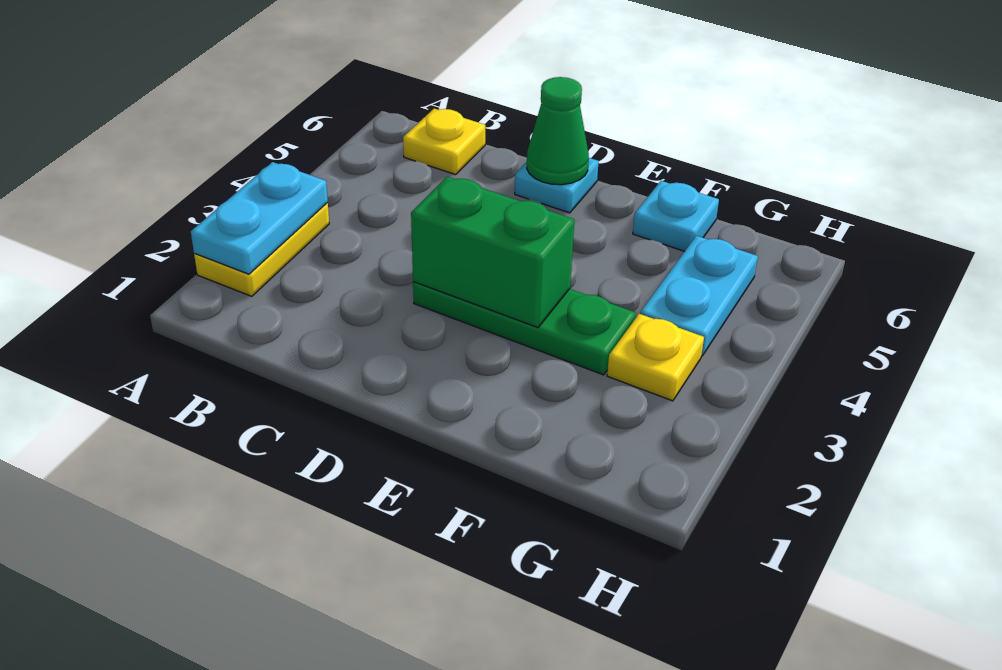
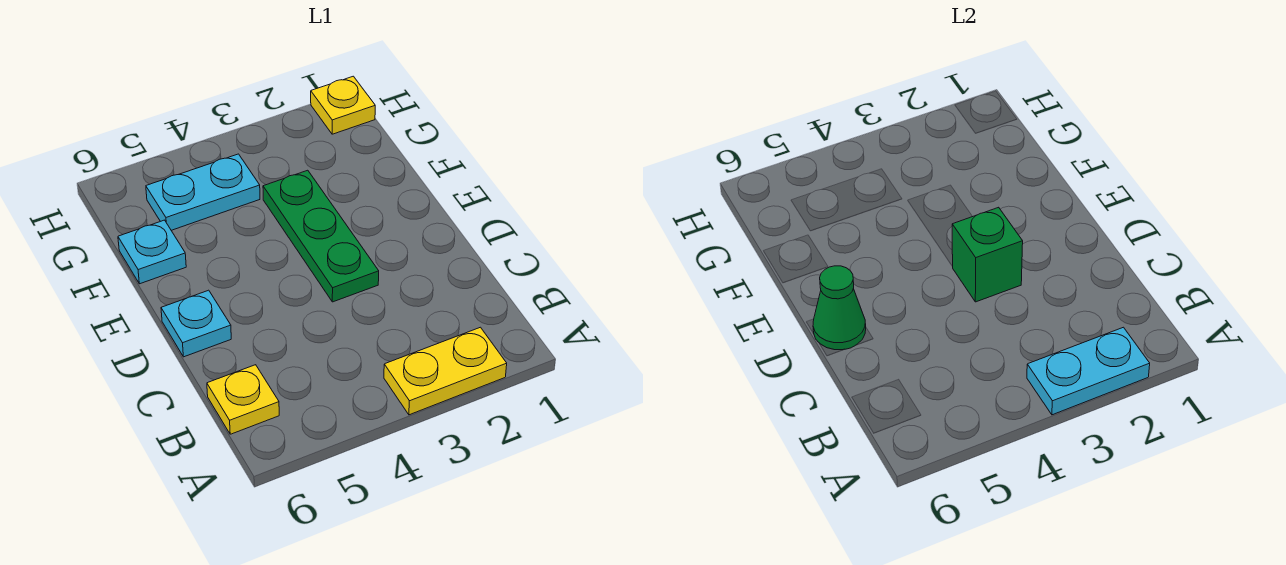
green 1x2 brick [411,177,574,328] -> green 1x1 brick [952,207,1023,302]
yellow 1x1 plate [607,314,704,401] -> yellow 1x1 plate moved to [311,76,375,134]

